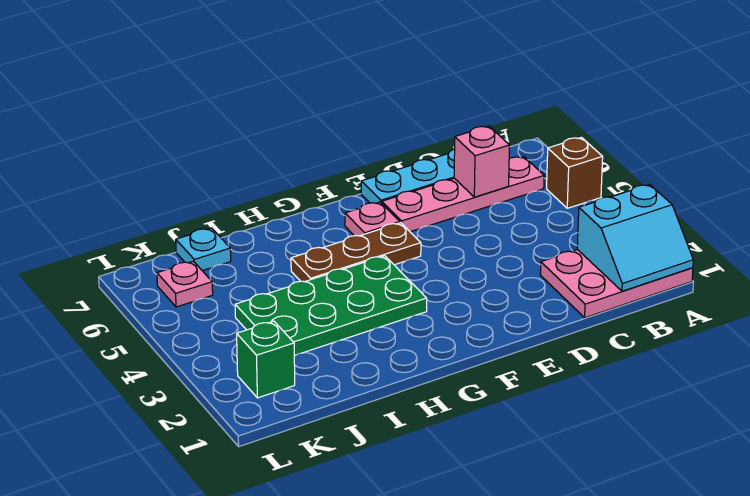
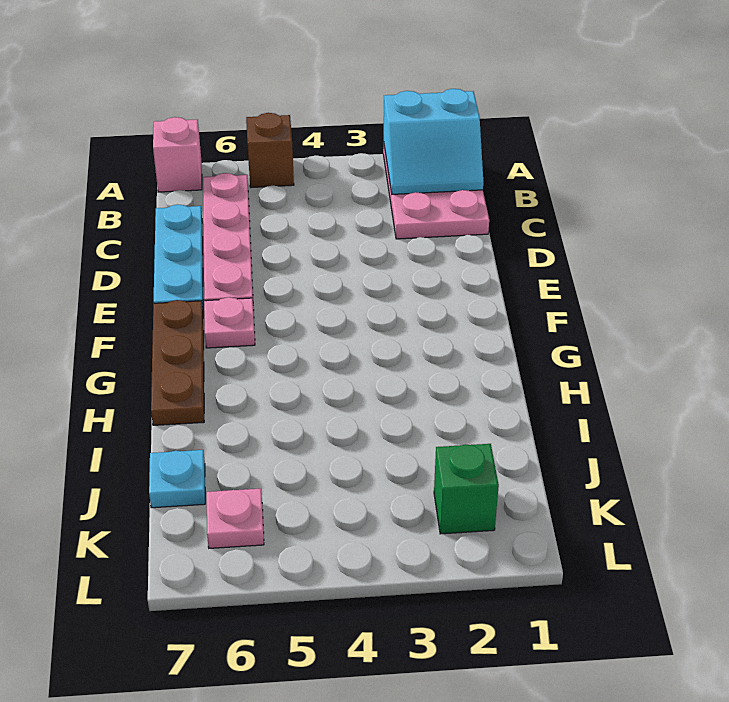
cyan 2x2 slope [577,184,693,291] -> cyan 2x2 slope turned to [384,89,483,194]
pink 1x1 brick [454,126,510,197] -> pink 1x1 brick moved to [153,117,202,192]
brown 1x3 plate [291,223,421,282] -> brown 1x3 plate moved to [151,300,204,425]
green 2x4 plate [235,256,427,356] -> none

